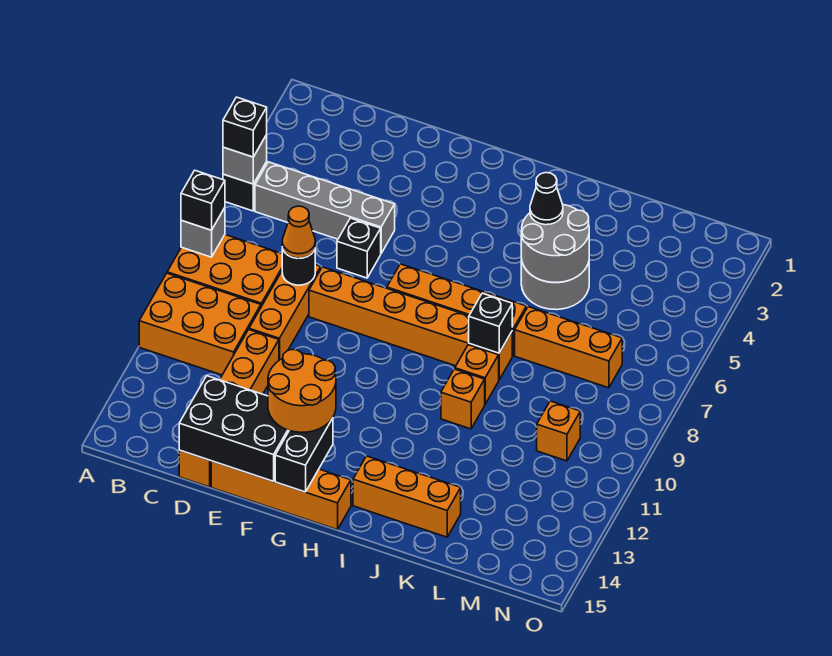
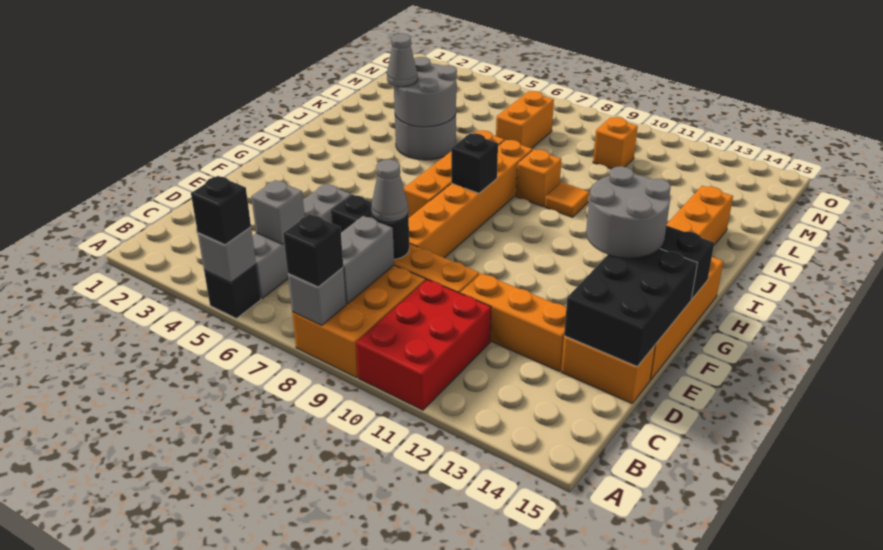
orange 2x3 brick [139,273,261,375] -> red 2x3 brick [356,279,491,410]
none -> grey 1x2 brick [341,216,394,304]
none -> grey 1x1 brick [251,180,305,244]
orange 1x1 cone [282,206,315,258] -> grey 1x1 cone [371,159,408,222]
orange 2x2 round brick [268,350,336,432] -> grey 2x2 round brick [586,166,671,258]
black 1x1 cone [530,173,563,225] -> grey 1x1 cone [387,34,418,87]
black 1x1 brick [469,293,512,353] -> black 1x1 brick moved to [451,133,498,193]
orange 1x1 brick [441,369,485,429] -> orange 1x1 tile [545,182,589,217]
orange 1x3 brick [515,307,622,388] -> orange 1x2 brick [496,91,554,148]

